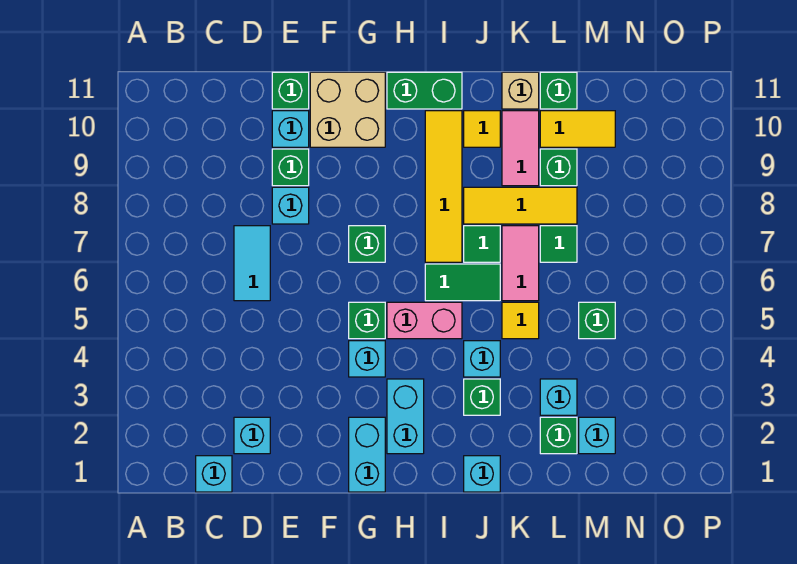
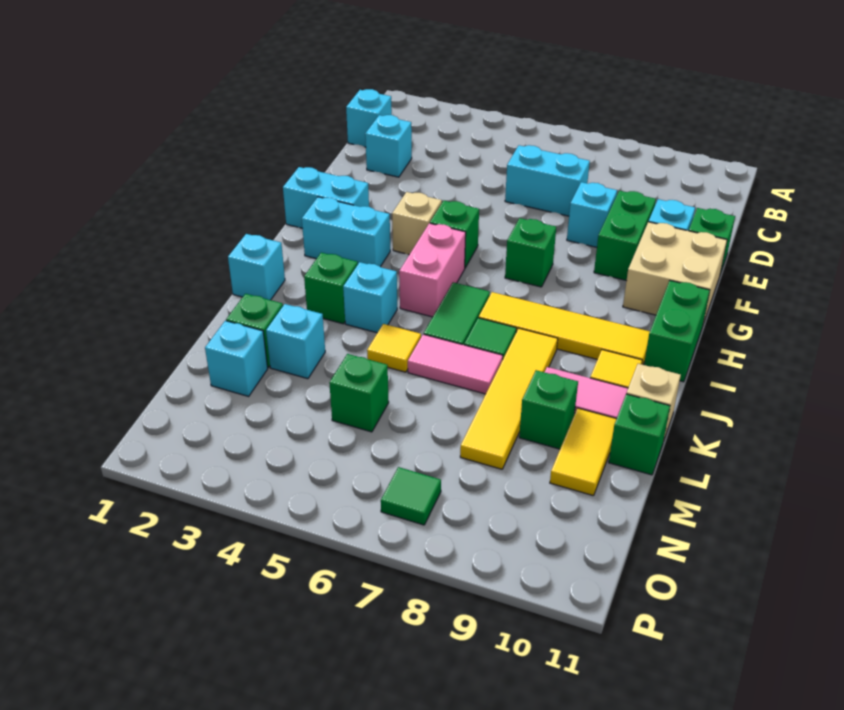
cyan 1x2 tile [234,226,270,301] -> cyan 1x2 brick [505,145,590,216]
green 1x1 brick [272,149,309,186] -> green 1x2 brick [594,191,656,281]
cyan 1x1 brick [349,341,385,377] -> tan 1x1 brick [392,192,442,255]
yellow 1x3 tile [464,187,577,224] -> yellow 1x4 tile [460,328,558,469]
green 1x1 tile [540,226,577,262] -> green 1x1 tile moved to [381,467,441,525]

